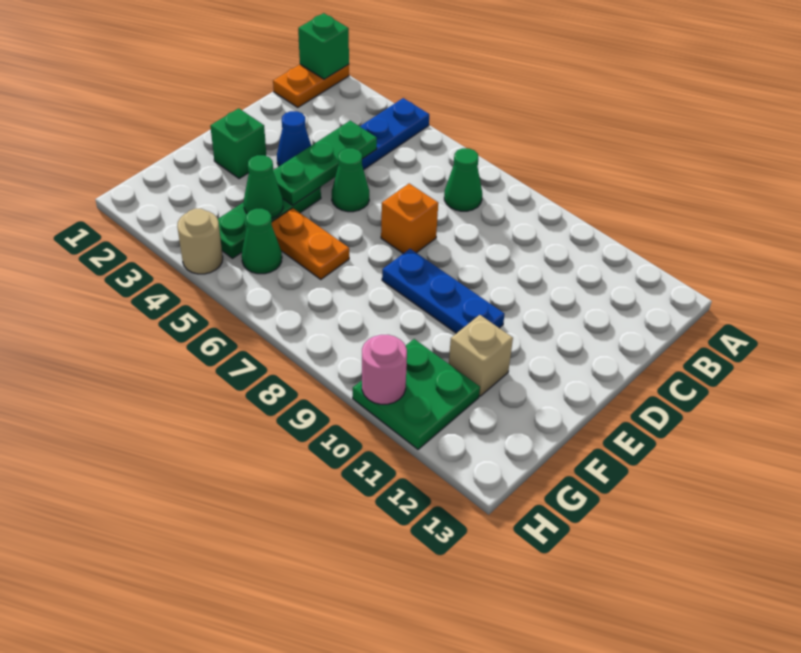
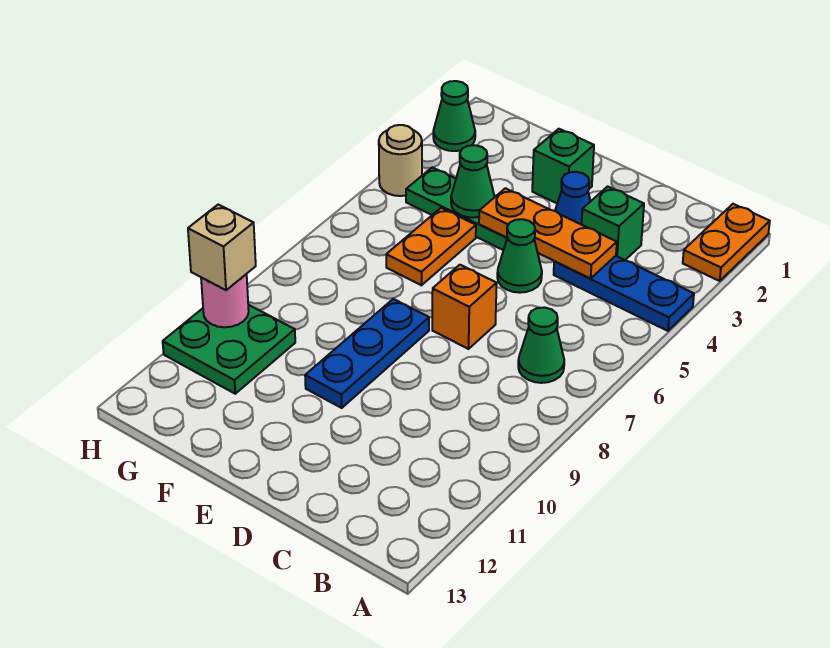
orange 1x2 plate [273,64,349,107] -> orange 1x2 plate turned to [683,204,770,281]
green 1x1 brick [298,13,349,79] -> green 1x1 brick moved to [582,186,644,260]
green 1x3 plate [273,121,377,205] -> orange 1x3 plate [479,188,617,278]
tan 1x1 brick [449,315,513,396] -> tan 1x1 brick moved to [188,205,256,290]
green 1x1 cone [242,209,282,274] -> green 1x1 cone moved to [433,81,475,151]

